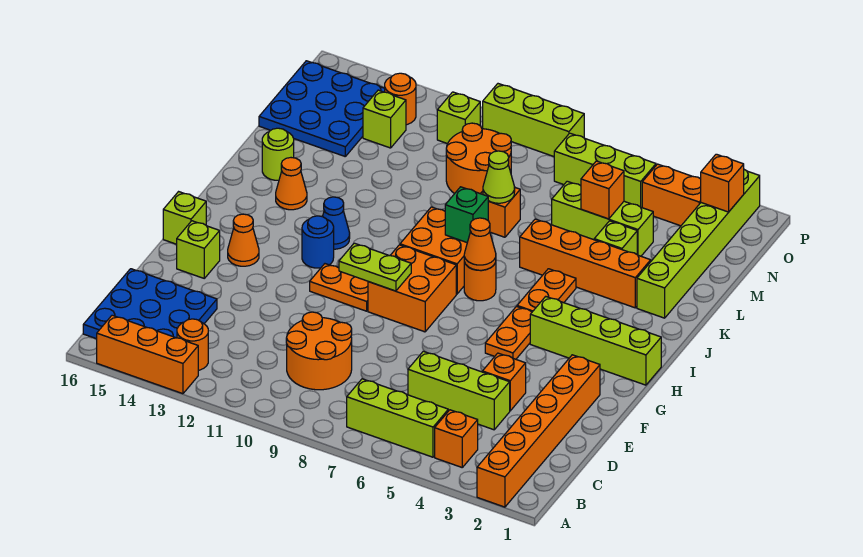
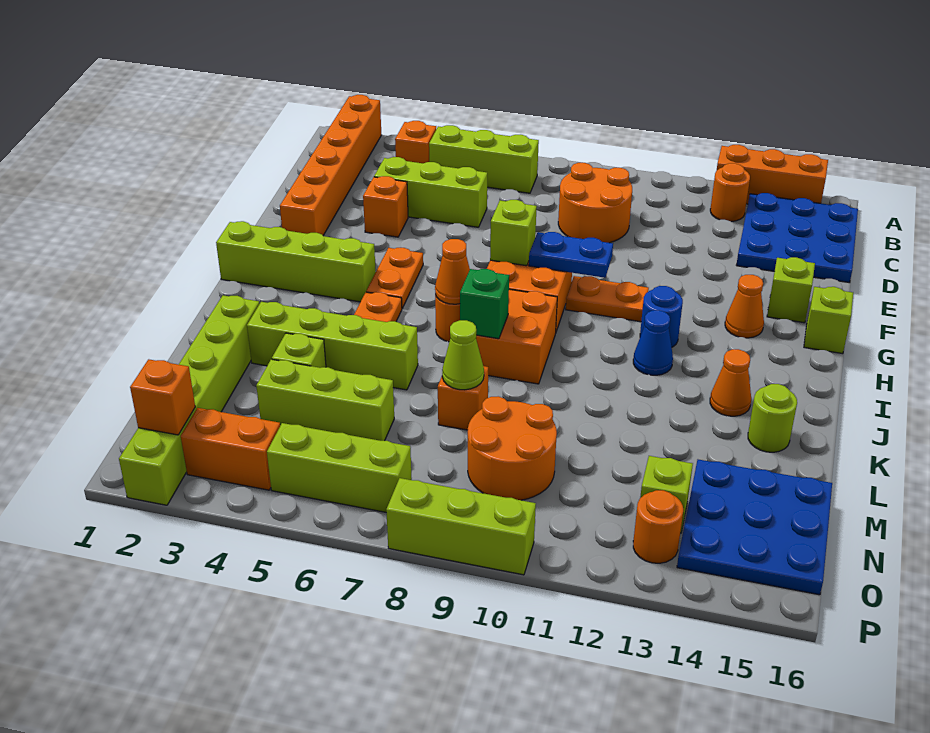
lime 1x2 plate [339,243,411,291] -> blue 1x2 plate [529,232,613,278]
orange 1x4 brick [520,219,651,308] -> lime 1x4 brick [247,302,418,390]
orange 1x1 brick [581,161,624,219] -> none
lime 1x1 brick [437,92,480,144] -> lime 1x1 brick moved to [490,200,537,266]

